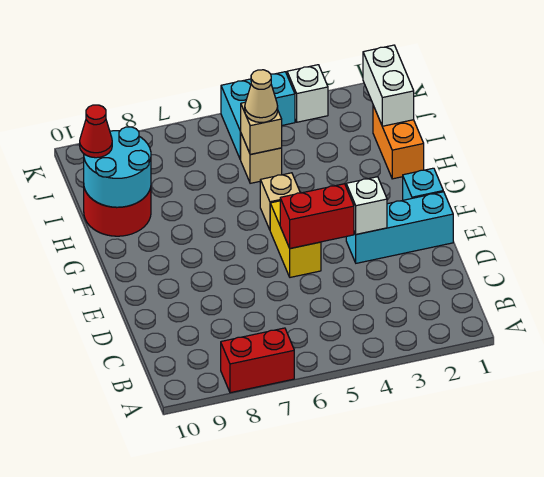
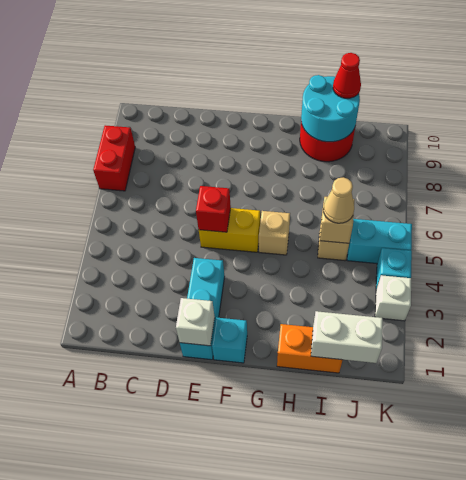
white 1x1 brick [346,177,387,234] -> white 1x1 brick moved to [176,298,215,346]
red 1x2 brick [280,184,354,248] -> red 1x1 brick [196,186,231,232]

